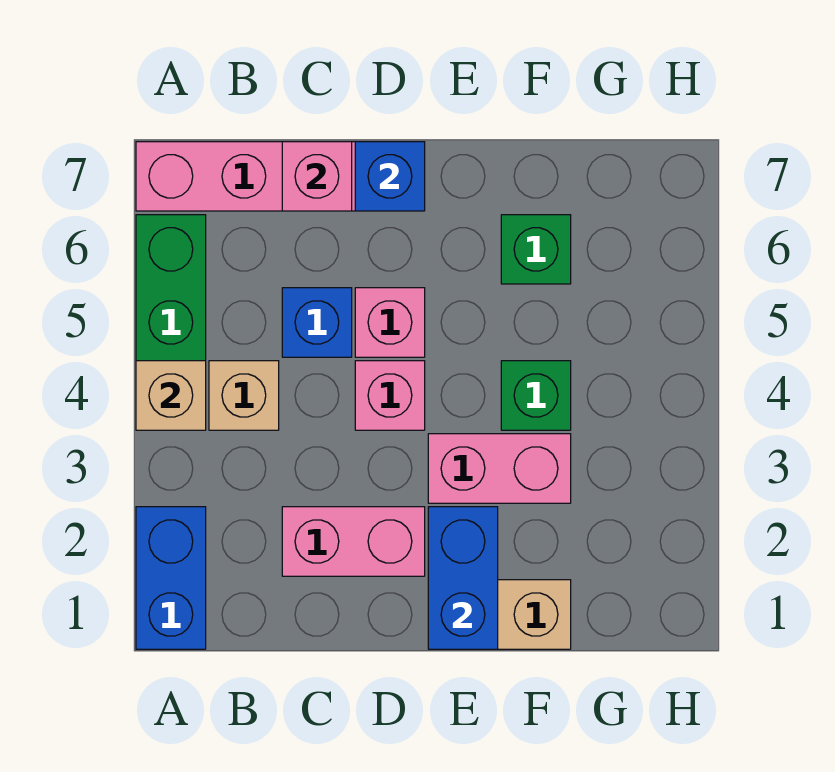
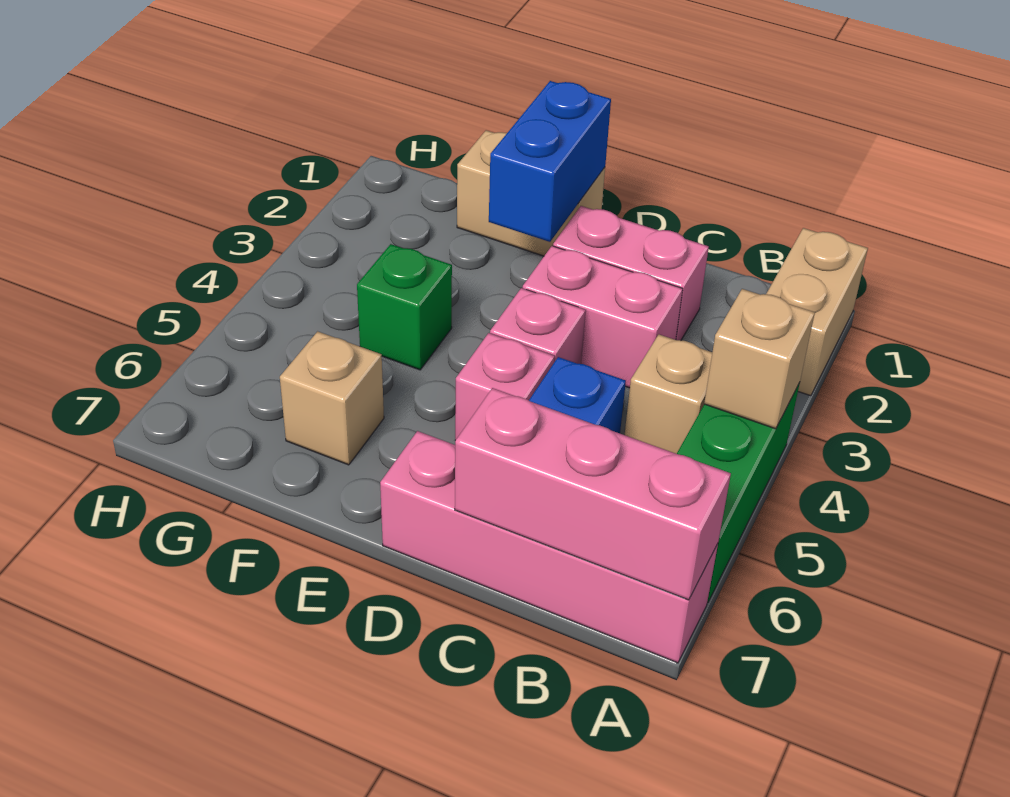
blue 1x2 brick [136,507,206,649] -> tan 1x2 brick [766,228,868,396]
pink 1x1 brick [282,142,352,211] -> pink 1x3 brick [455,388,731,600]
blue 1x1 brick [355,142,425,211] -> none
pink 1x2 brick [428,434,571,503] -> pink 1x2 brick moved to [523,246,683,388]
green 1x1 brick [501,215,571,284] -> tan 1x1 brick [280,331,384,465]

